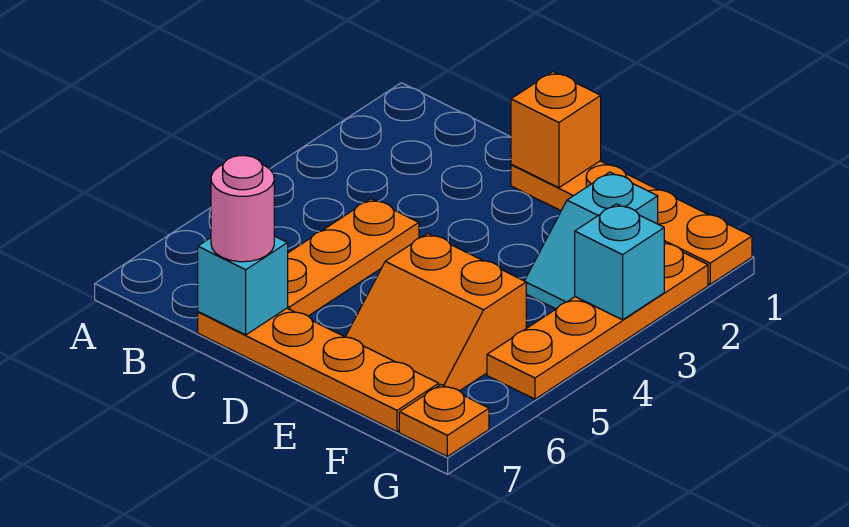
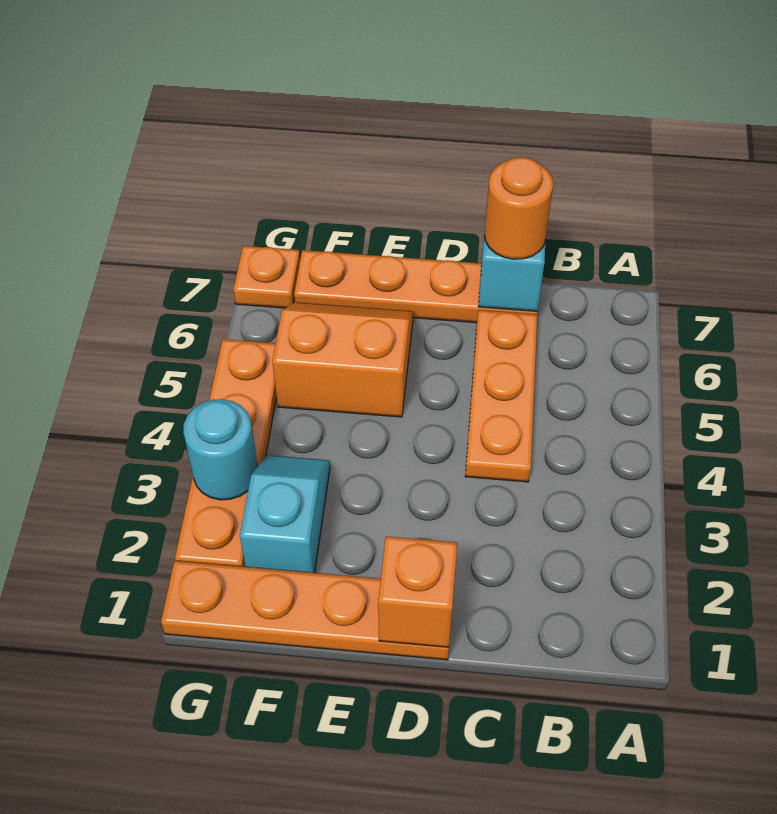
pink 1x1 round brick [211,156,274,262] -> orange 1x1 round brick [484,157,553,259]
cyan 1x1 brick [575,204,664,320] -> cyan 1x1 round brick [183,399,258,500]

